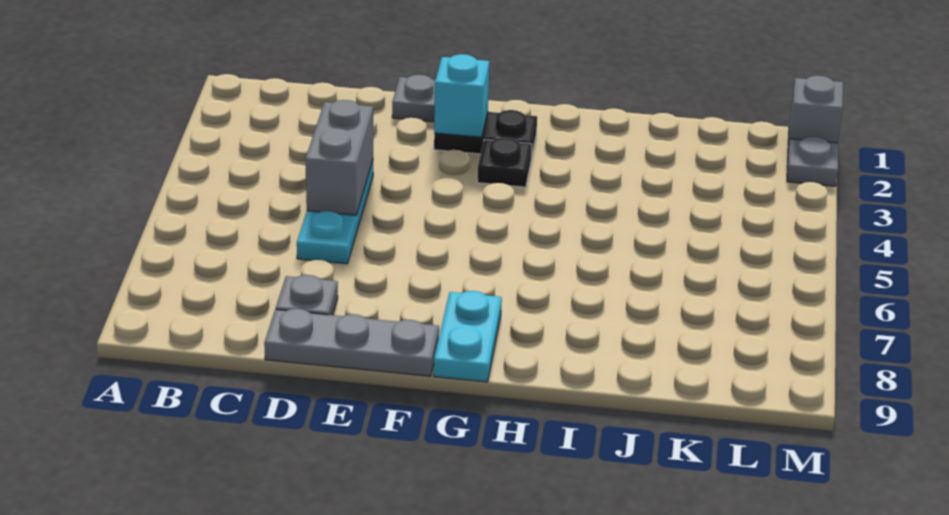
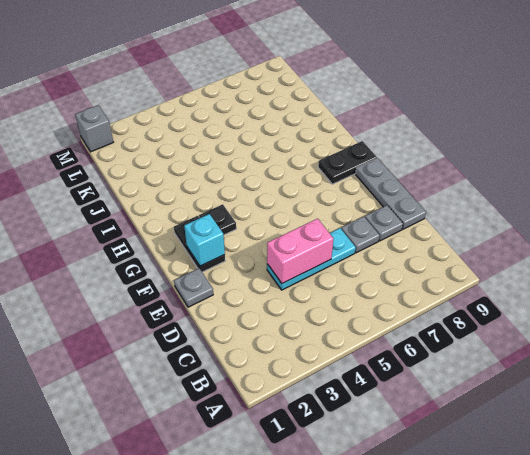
grey 1x2 brick [305,100,373,215] -> pink 1x2 brick [267,219,333,284]
cyan 1x2 plate [434,291,502,382] -> black 1x2 plate [318,141,377,184]
grey 1x1 plate [787,137,838,186] -> grey 1x1 plate moved to [341,217,380,253]

